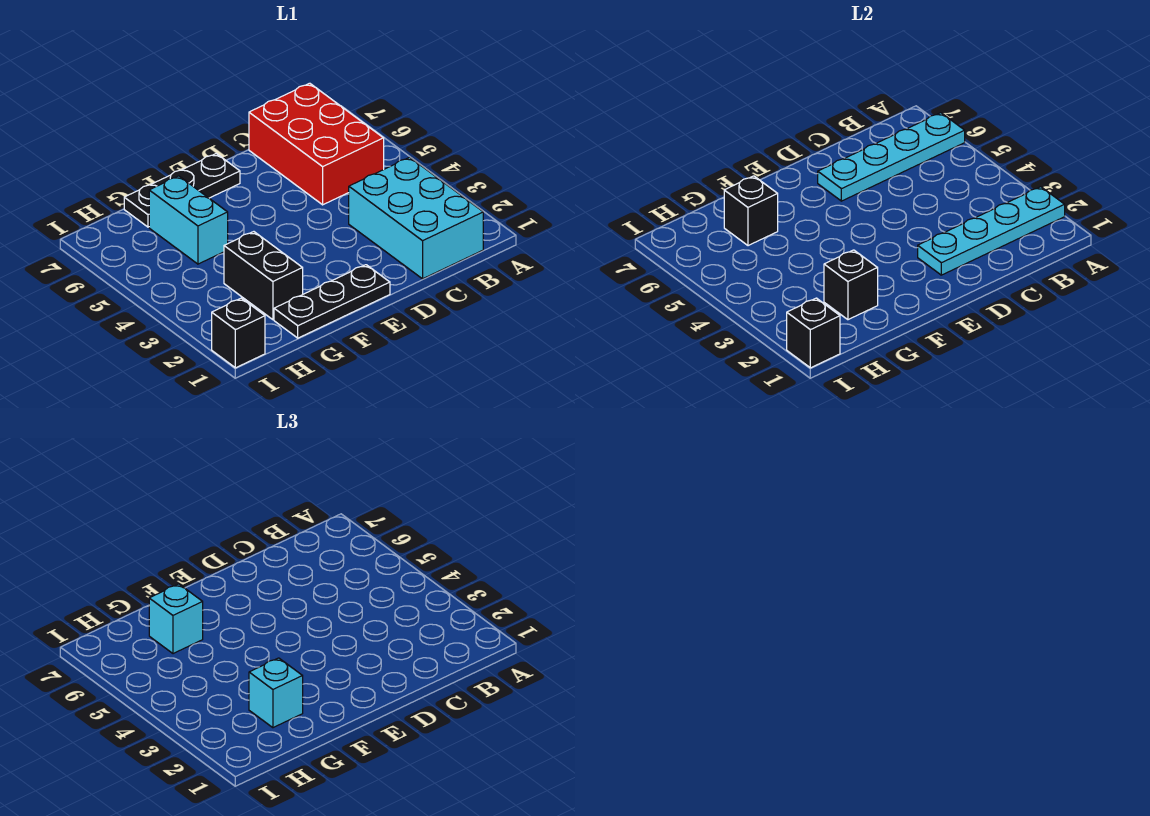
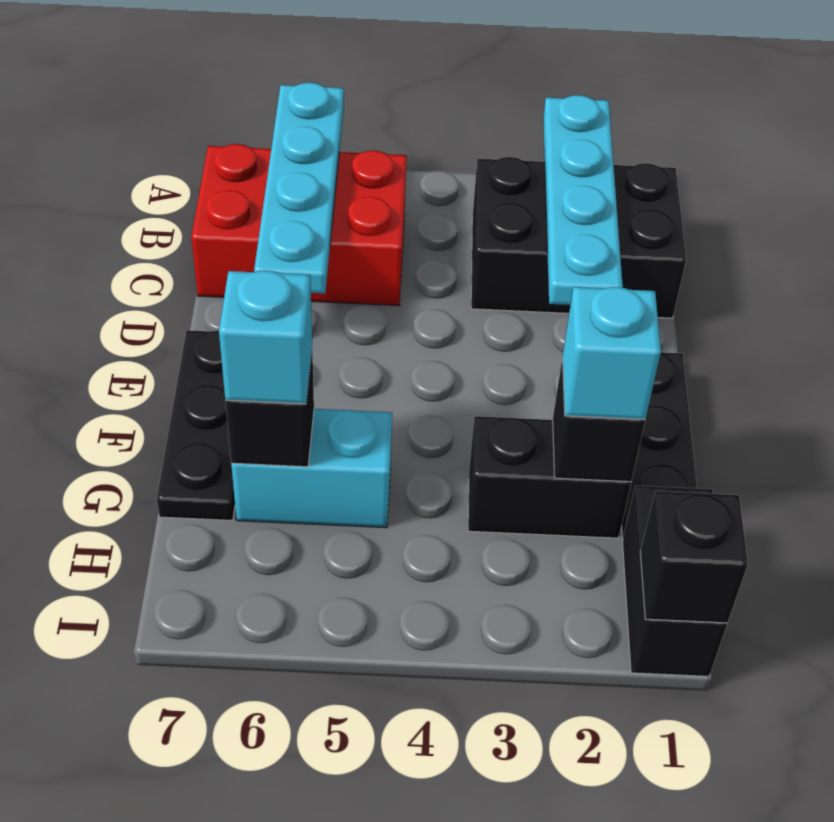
cyan 2x3 brick [349,157,483,279] -> black 2x3 brick [471,157,686,318]
black 1x1 brick [212,298,265,368] -> black 1x2 brick [622,486,727,676]

